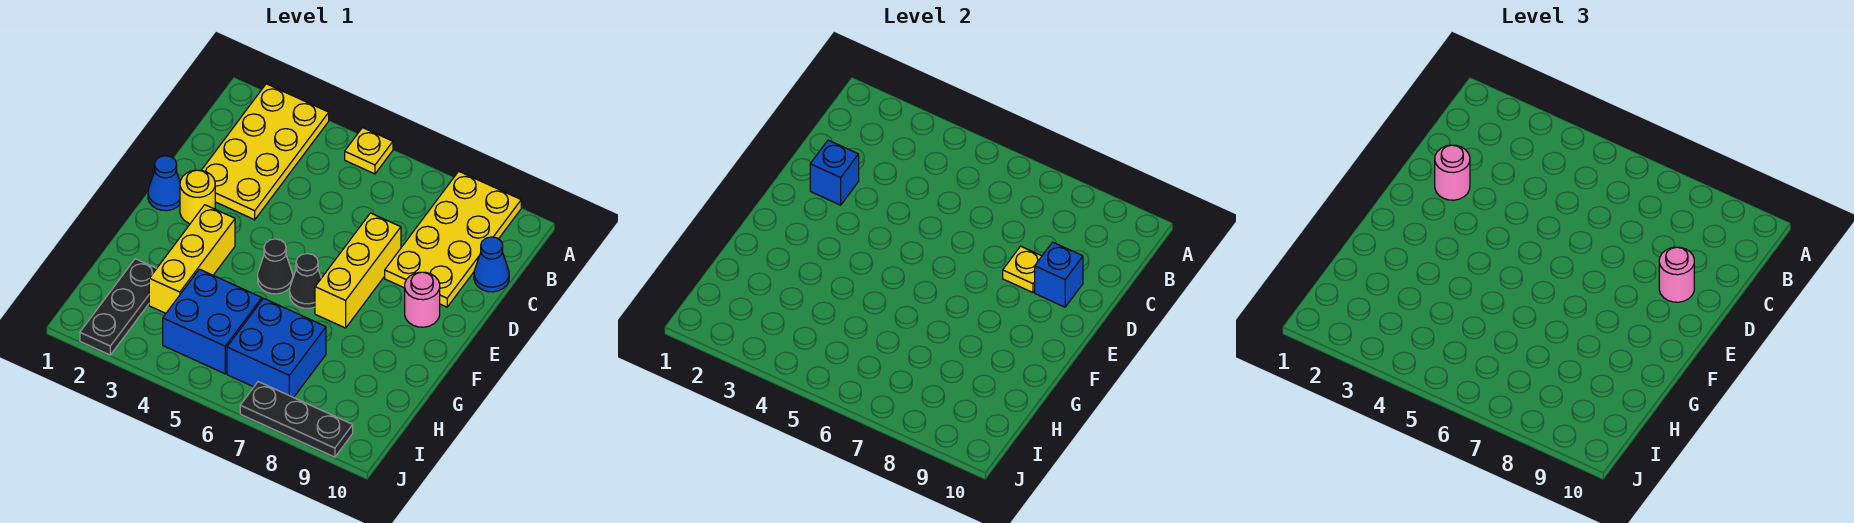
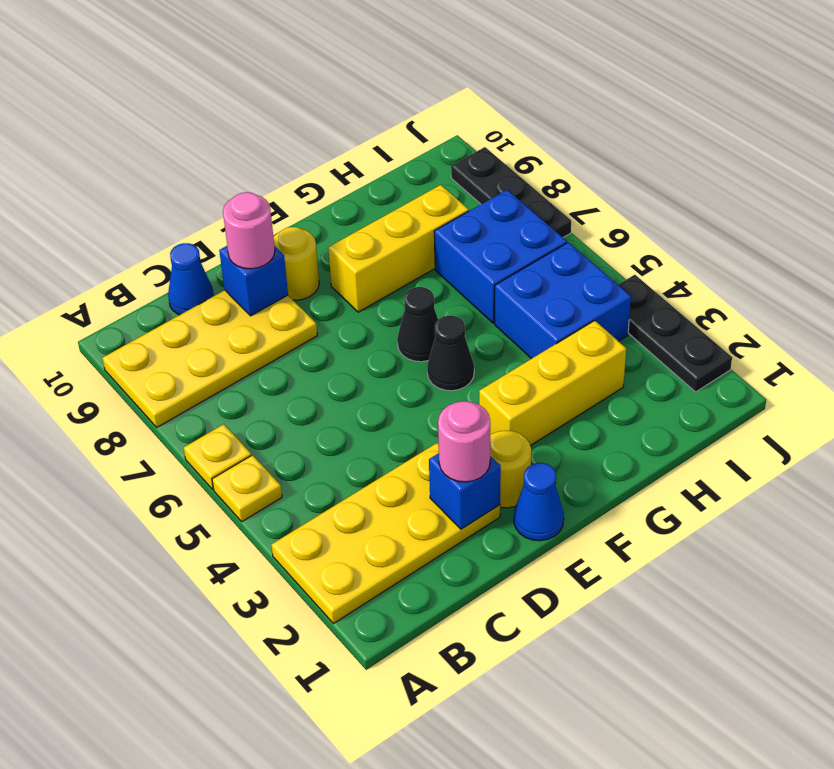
yellow 1x3 brick [315,213,401,328] -> yellow 1x3 brick moved to [328,185,469,312]
yellow 1x1 plate [1003,246,1042,293] -> yellow 1x1 plate moved to [184,424,251,489]
pink 1x1 round brick [405,272,440,327] -> yellow 1x1 round brick [273,227,319,300]
black 1x3 plate [80,259,157,355] -> black 1x3 plate turned to [618,275,732,392]

